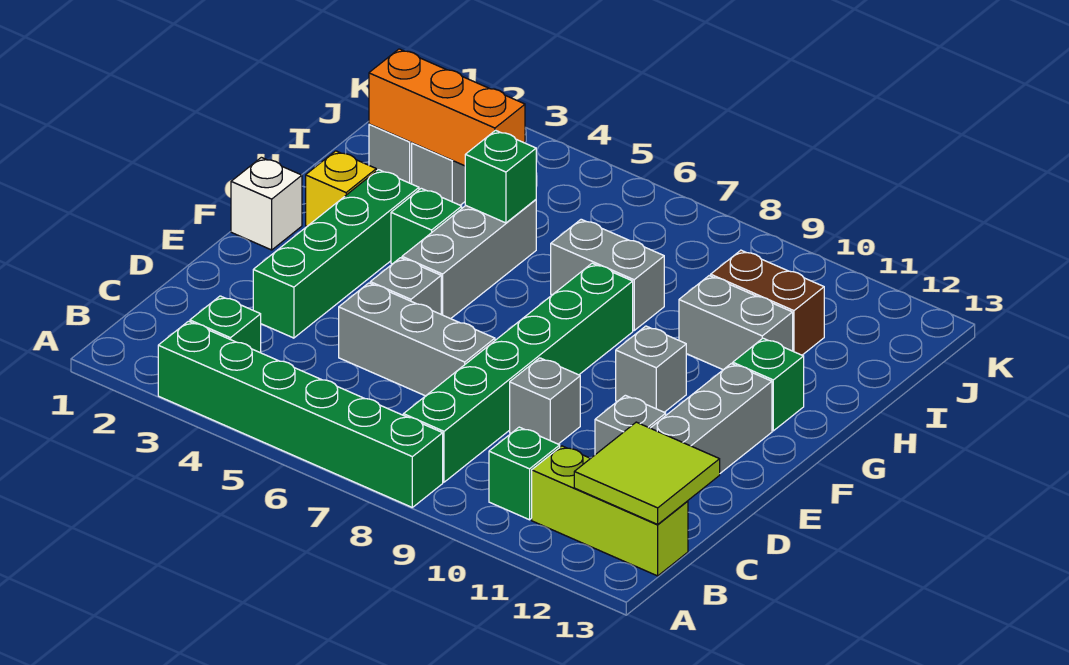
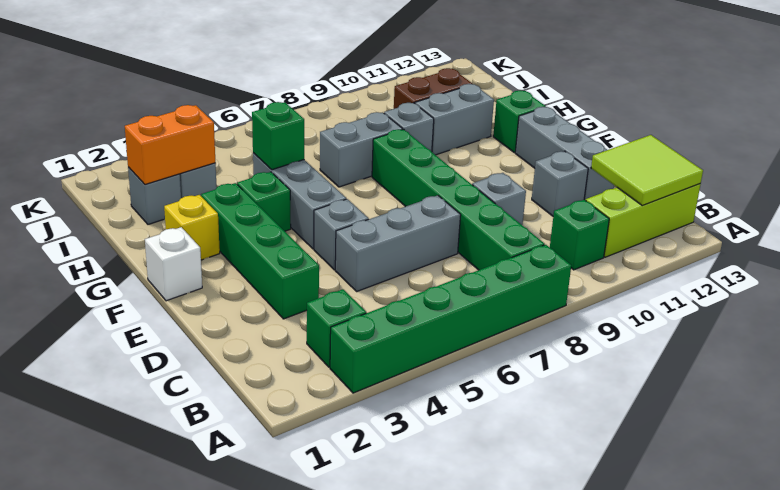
grey 1x1 brick [616,326,686,412] -> grey 1x1 brick moved to [384,103,434,152]
orange 1x3 brick [369,49,525,166] -> orange 1x2 brick [125,105,215,184]

